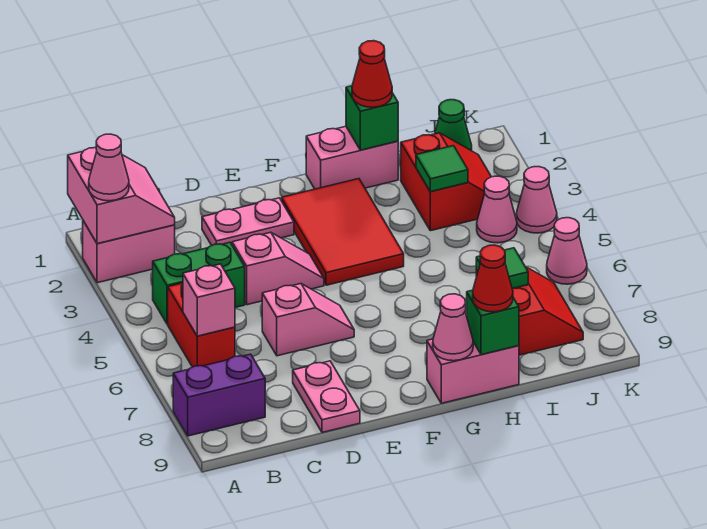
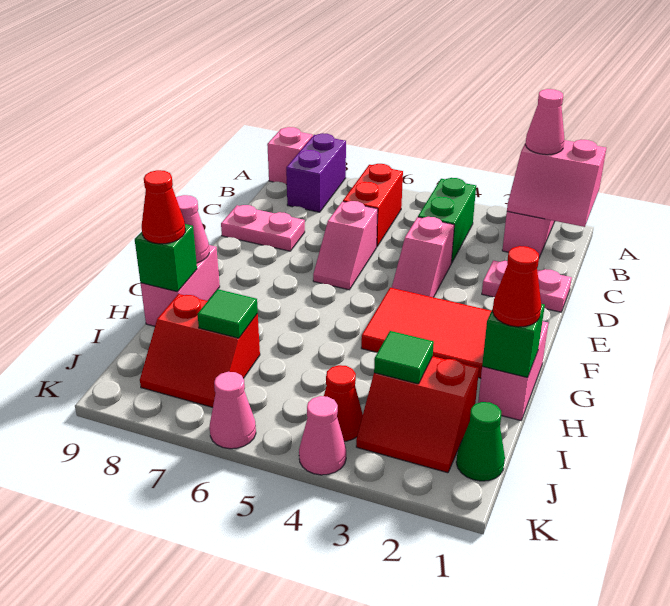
red 1x2 brick [168,283,235,367] -> red 1x2 brick turned to [343,164,403,246]
pink 1x1 brick [183,264,235,336] -> pink 1x1 brick moved to [267,127,313,185]
pink 1x2 plate [202,198,294,245] -> pink 1x2 plate turned to [482,260,572,312]
pink 1x1 cone [477,176,517,243] -> red 1x1 cone [324,365,363,441]

